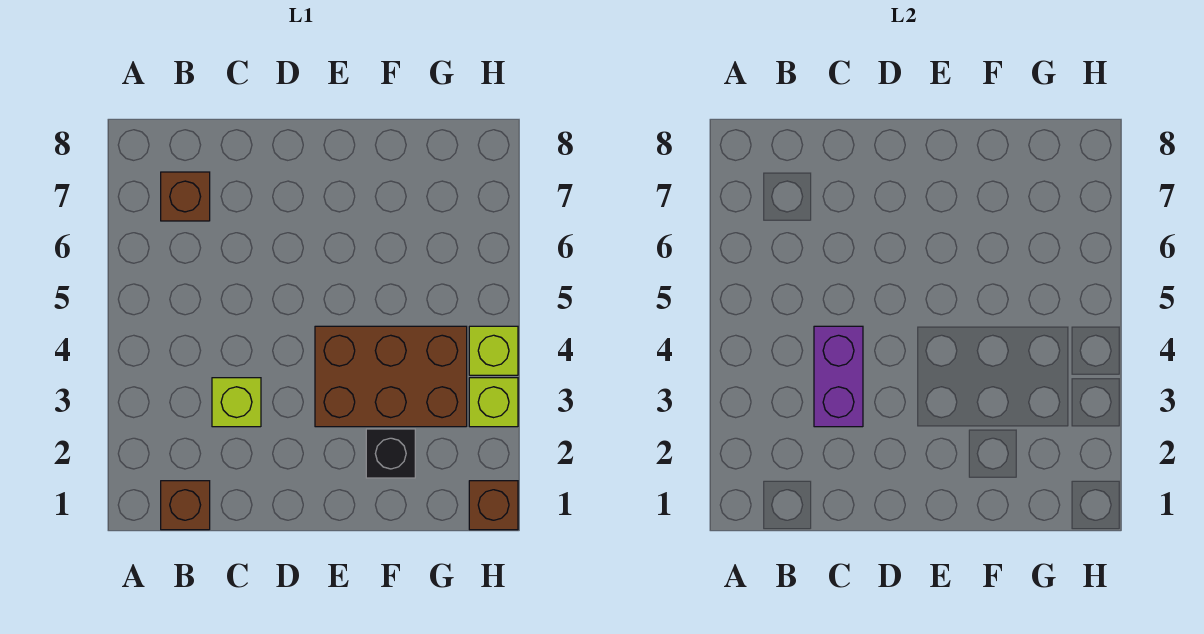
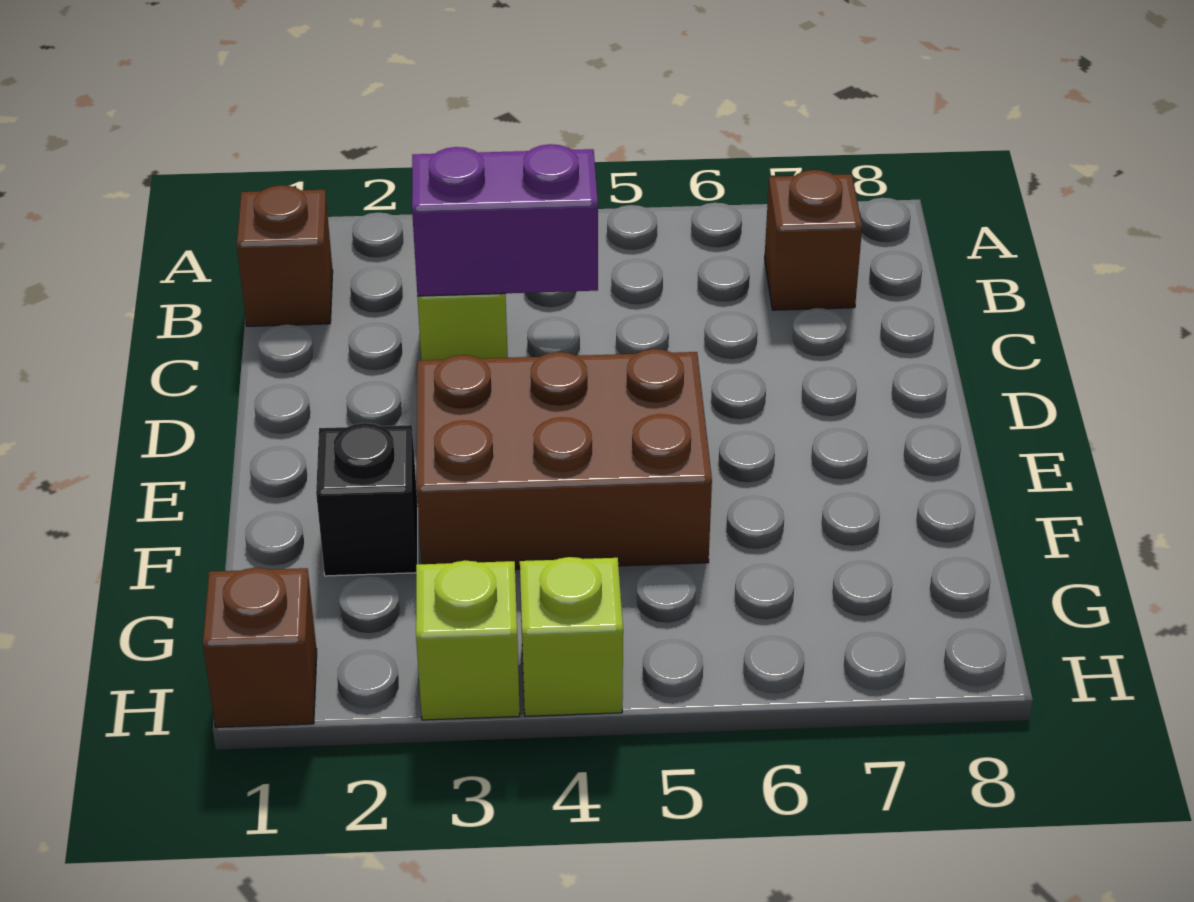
brown 2x3 brick [315,326,467,427] -> brown 2x3 brick turned to [417,349,712,569]

